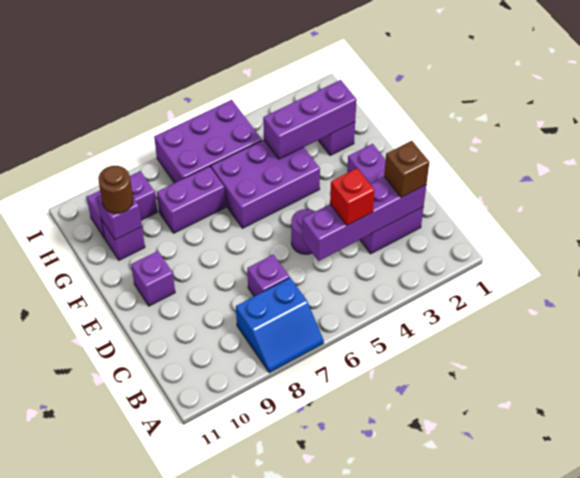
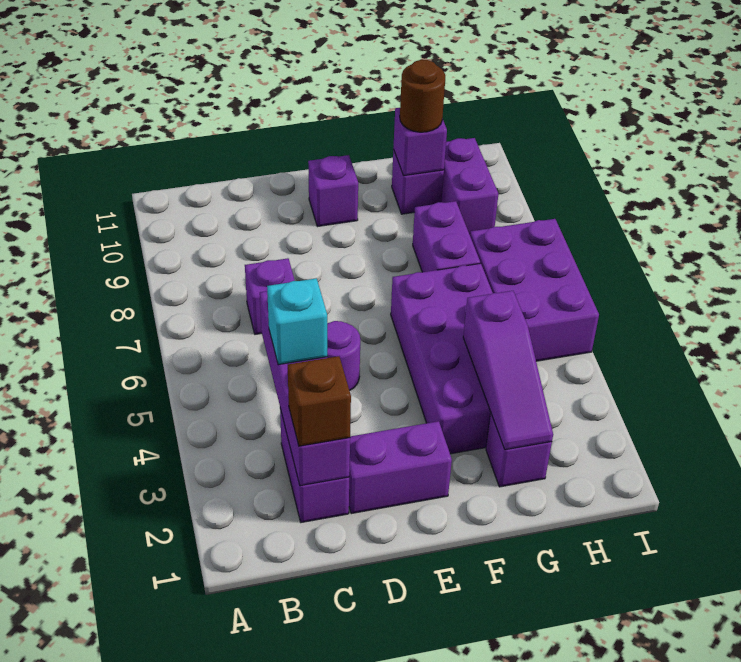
blue 2x2 slope [236,278,324,373] -> none
red 1x1 brick [330,168,375,225] -> cyan 1x1 brick [267,278,327,365]
purple 2x3 brick [211,140,320,228] -> purple 2x4 brick [391,263,493,454]
purple 1x3 brick [263,80,357,159] -> purple 1x3 slope [463,291,553,450]

